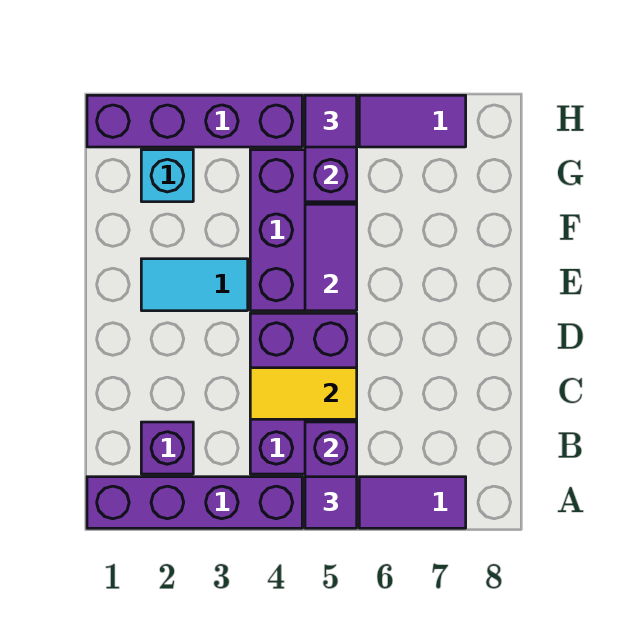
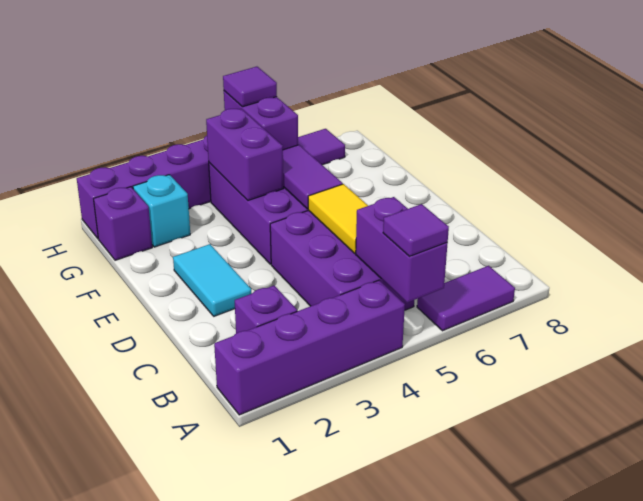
yellow 1x2 tile [250,368,357,419] -> yellow 1x2 tile turned to [308,184,368,253]
cyan 1x2 tile [141,259,248,311] -> cyan 1x2 tile turned to [173,244,251,316]
none -> purple 1x2 brick [206,109,283,200]
none -> purple 1x1 brick [94,187,152,260]

